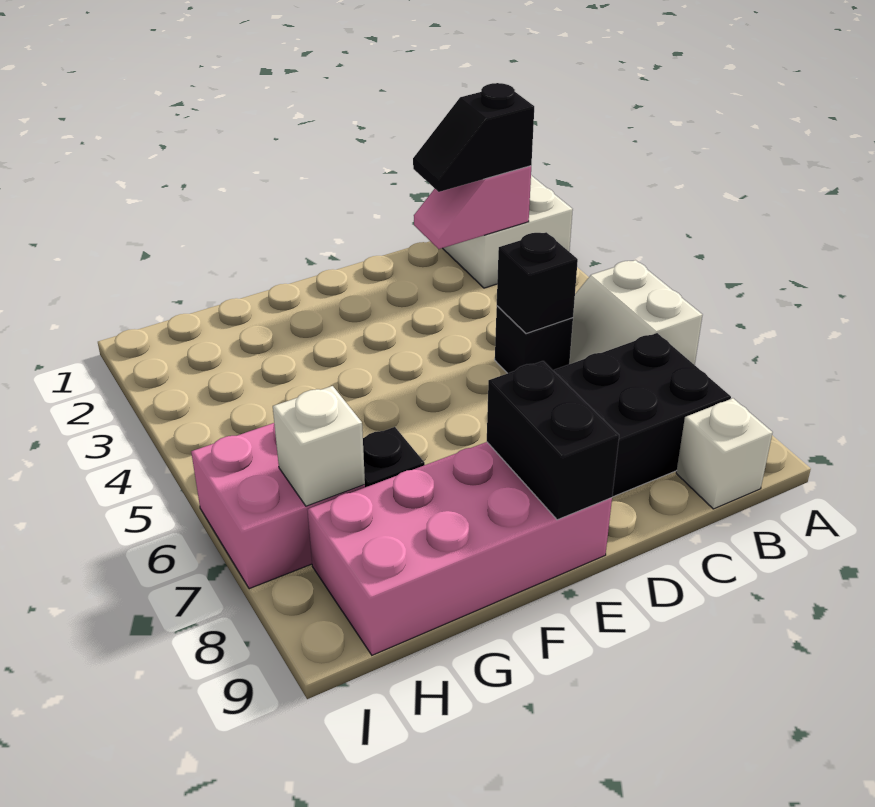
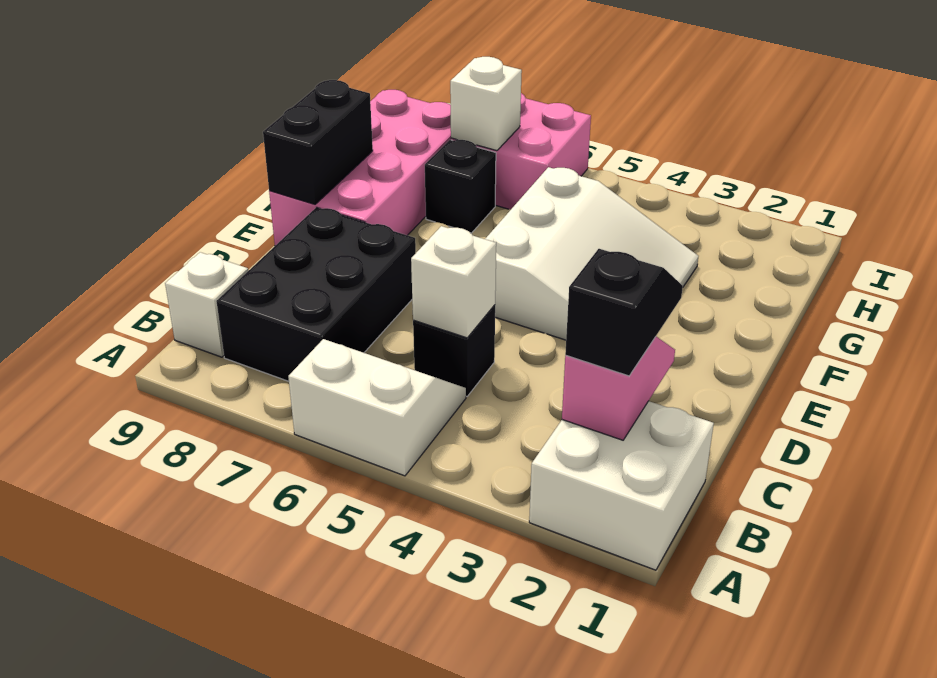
black 1x1 brick [497,232,578,334] -> white 1x1 brick [411,226,496,338]
none -> white 3x3 slope [485,167,698,340]
black 1x2 brick [487,361,619,520] -> black 1x2 brick turned to [263,80,373,204]

